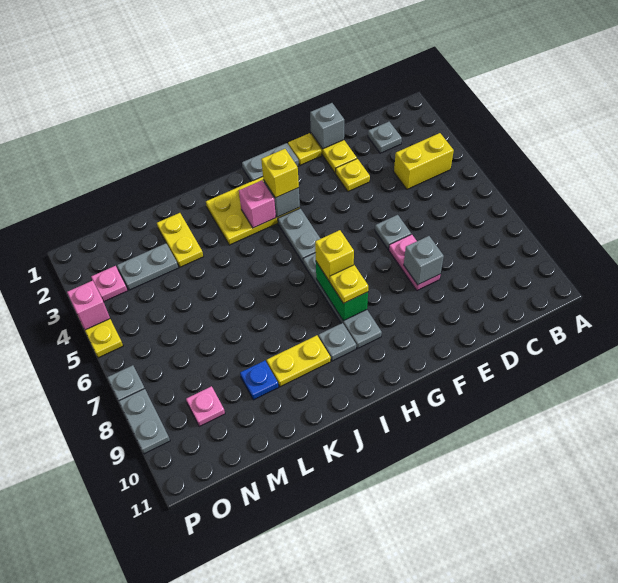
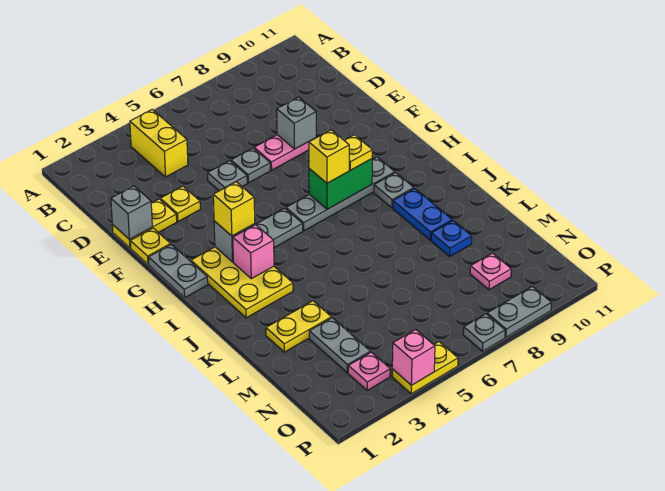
grey 1x1 plate [368,122,402,153] -> grey 1x1 plate moved to [208,161,247,191]
yellow 1x2 plate [267,335,331,387] -> blue 1x2 plate [393,188,452,240]

